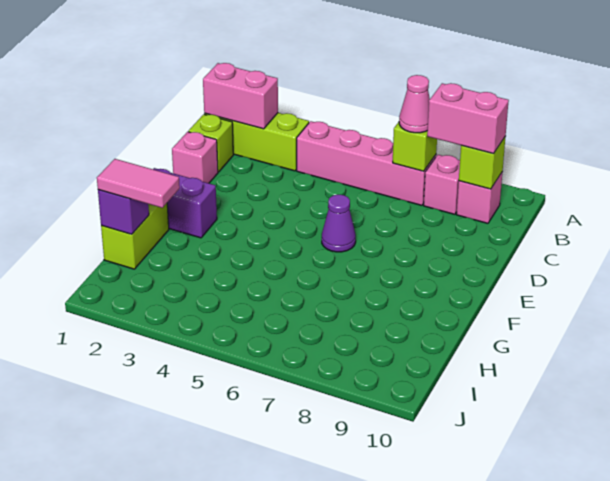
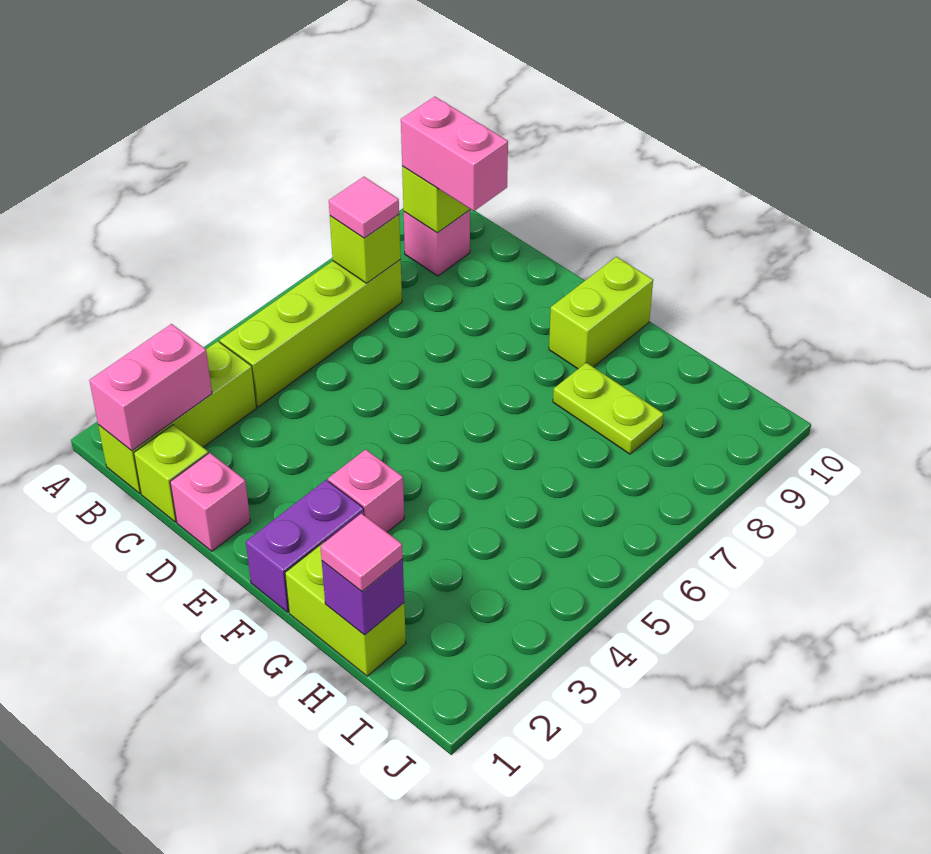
pink 1x4 brick [297,121,436,205] -> lime 1x4 brick [220,260,402,407]
pink 1x1 cone [399,75,430,133] -> pink 1x1 tile [329,177,399,238]
pink 1x1 brick [424,155,460,214] -> pink 1x1 brick moved to [328,449,404,532]
pink 1x2 brick [427,83,509,154] -> pink 1x2 brick turned to [401,97,508,211]
purple 1x1 cone [322,195,356,252] -> none
none -> lime 1x2 brick [549,257,653,369]
none -> lime 1x2 plate [553,363,664,454]
pink 1x2 tile [97,159,180,208] -> pink 1x1 tile [320,513,403,591]

